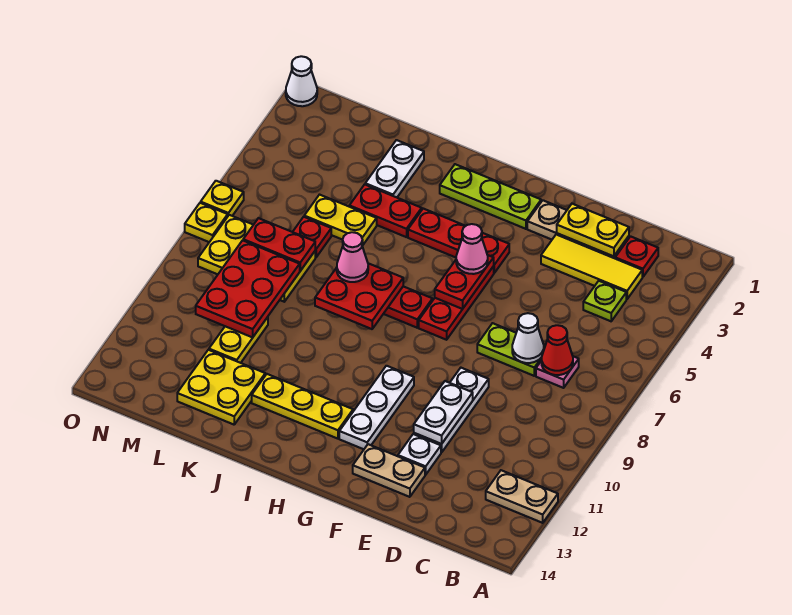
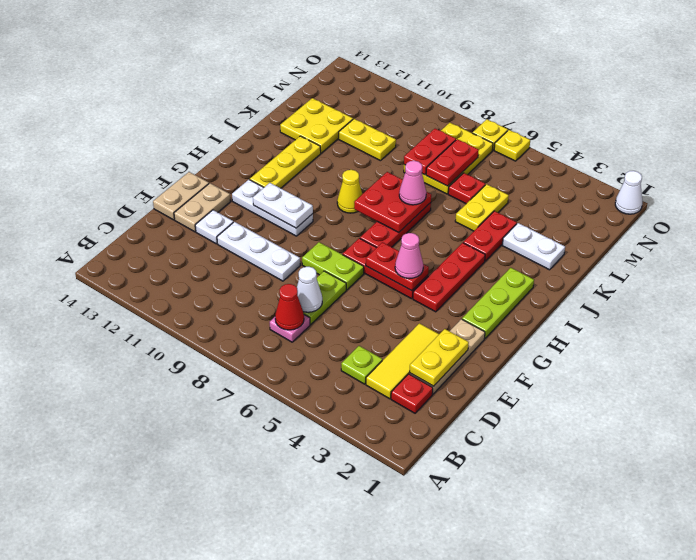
tan 1x2 plate [486,470,558,523] -> tan 1x2 plate moved to [153,172,209,220]
white 1x2 plate [414,381,473,444] -> white 1x2 plate moved to [253,183,313,228]
none -> lime 1x2 plate [302,242,364,290]
none -> yellow 1x1 cone [337,170,362,213]
red 2x3 plate [196,240,300,337] -> red 1x2 plate [404,129,456,175]

